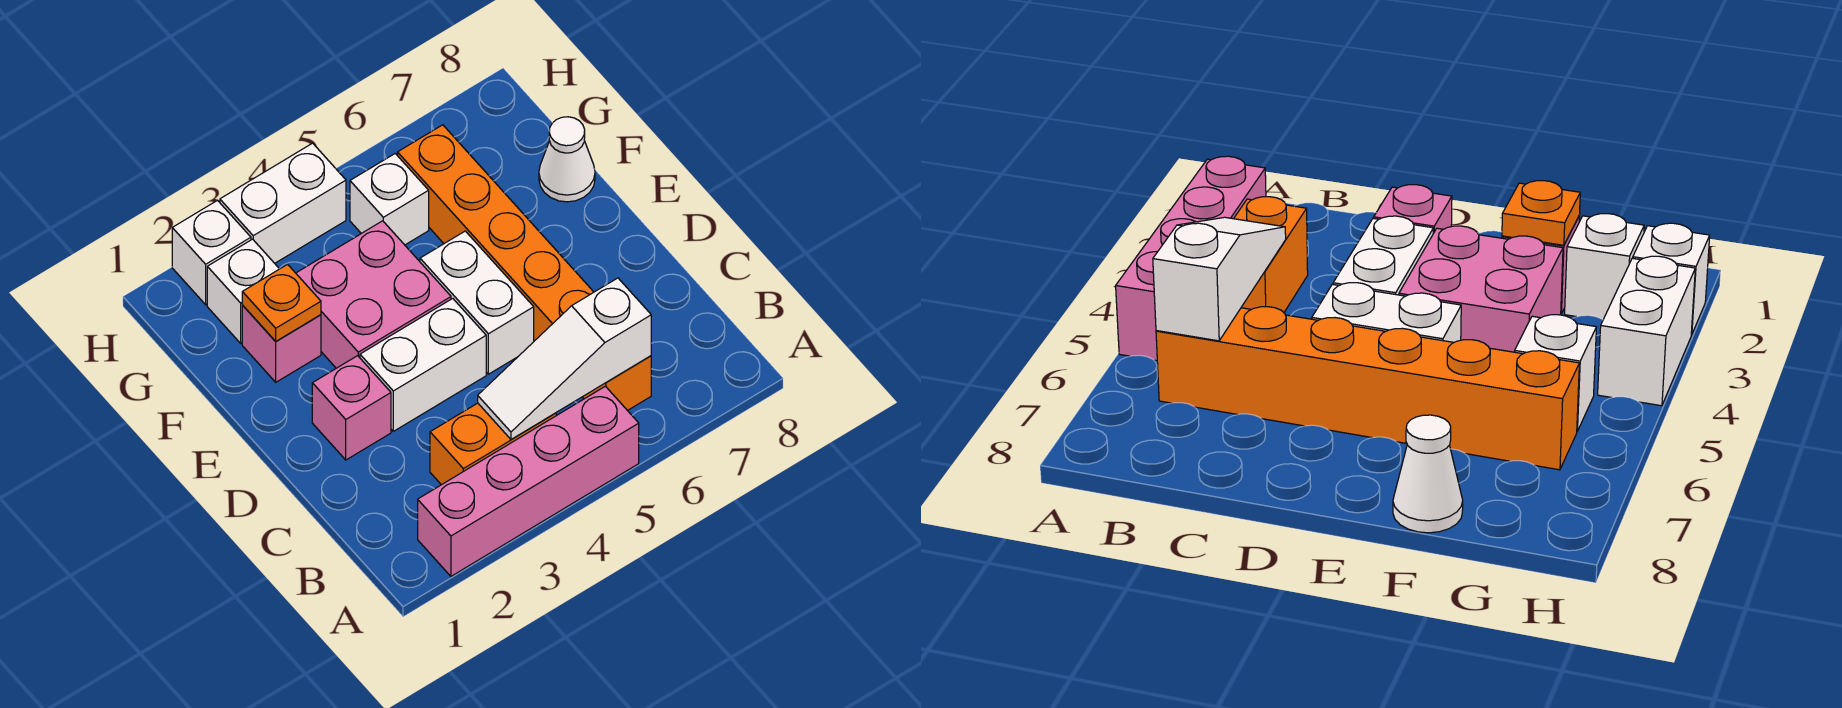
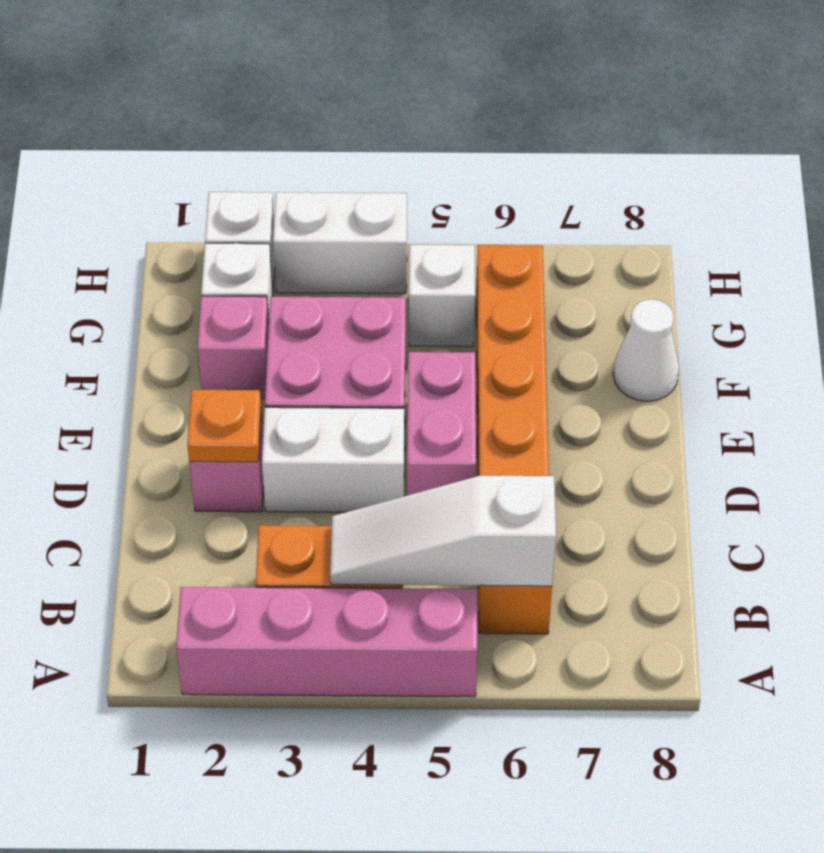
white 1x2 brick [420,231,534,374] -> pink 1x2 brick [407,352,476,496]
orange 1x1 plate [242,264,321,341] -> orange 1x1 plate moved to [187,390,261,462]

